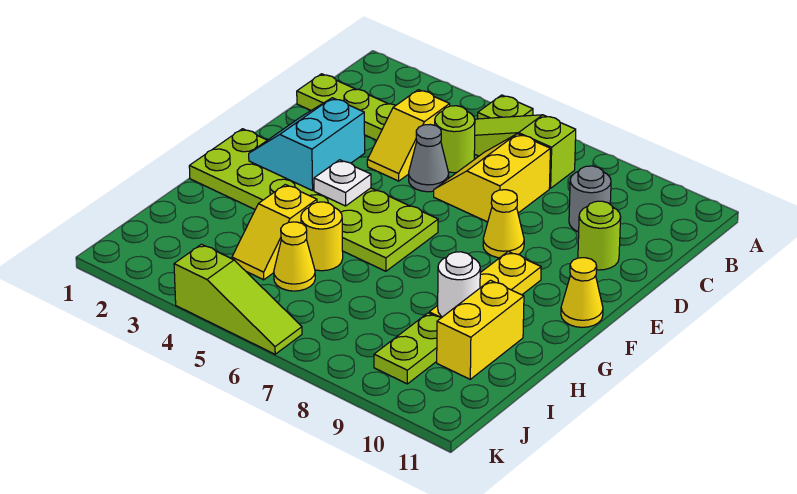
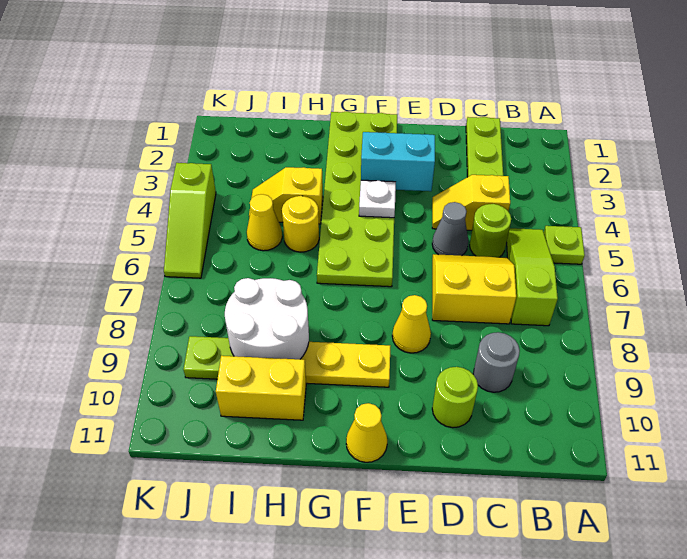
white 1x1 round brick [438,252,480,317] -> white 2x2 round brick [225,278,309,359]

